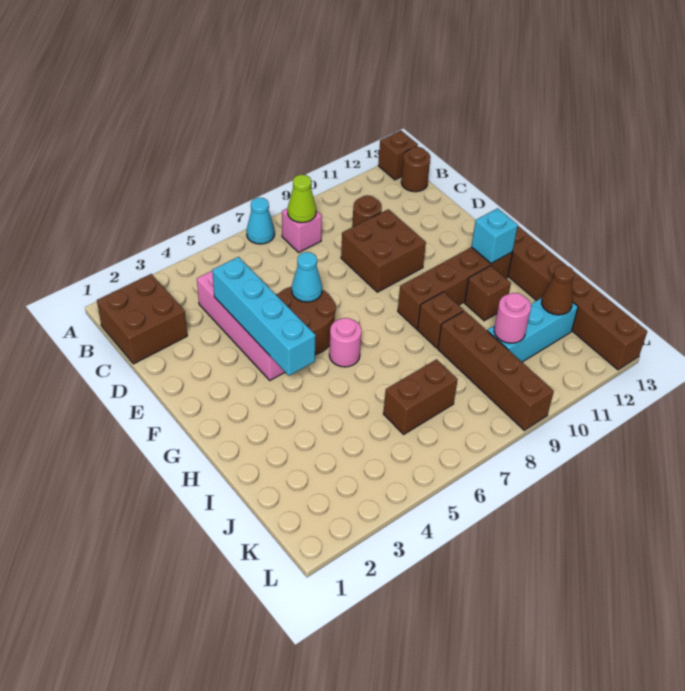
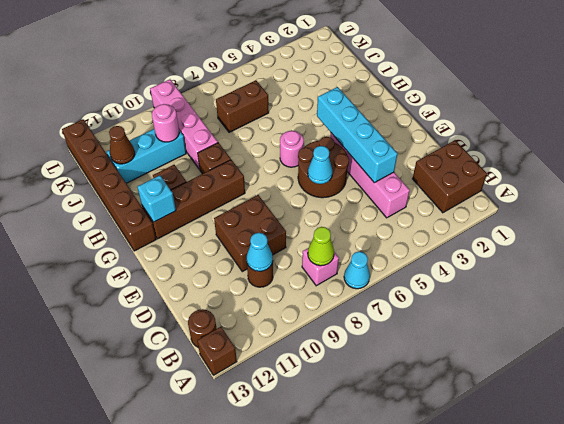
none -> cyan 1x1 cone [246,233,273,271]
brown 1x4 brick [438,311,554,430] -> pink 1x4 brick [150,79,218,170]

